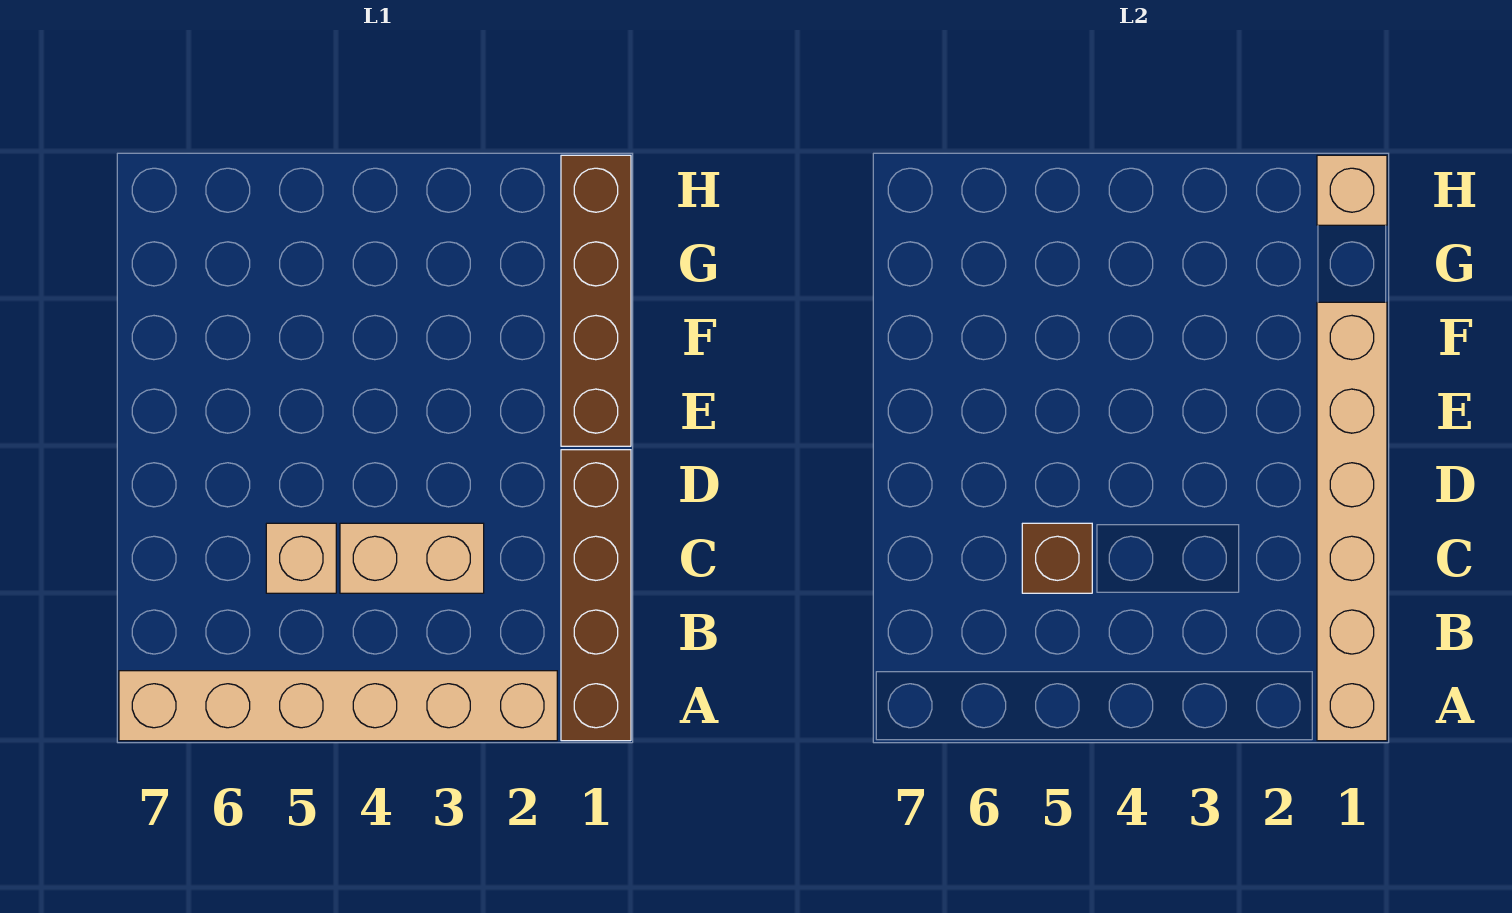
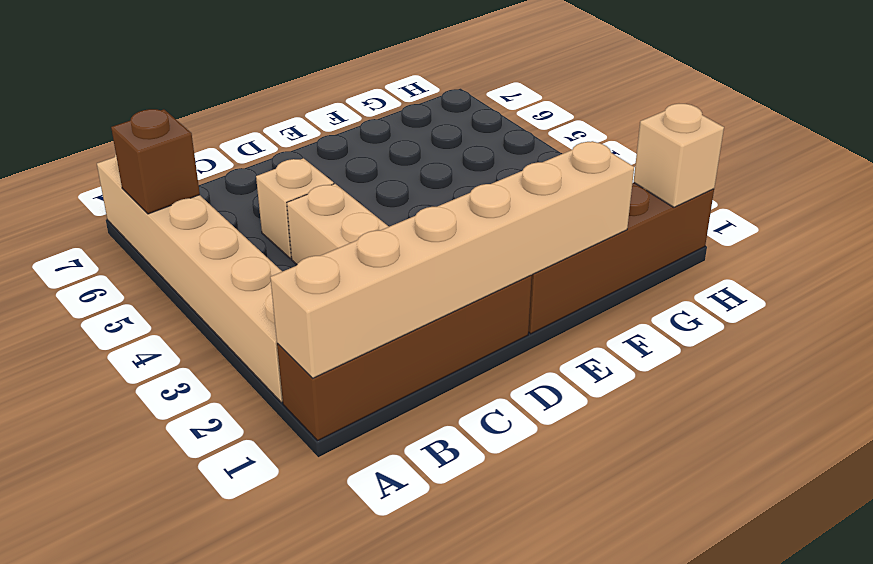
brown 1x1 brick [1022,523,1092,593] -> brown 1x1 brick moved to [111,109,200,214]

